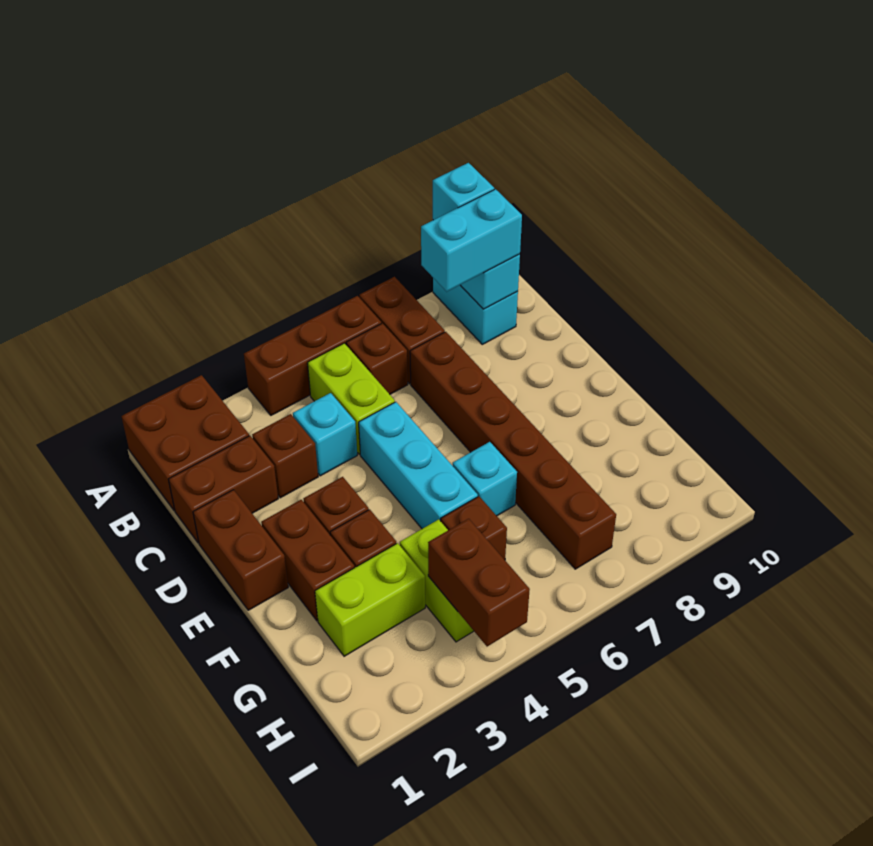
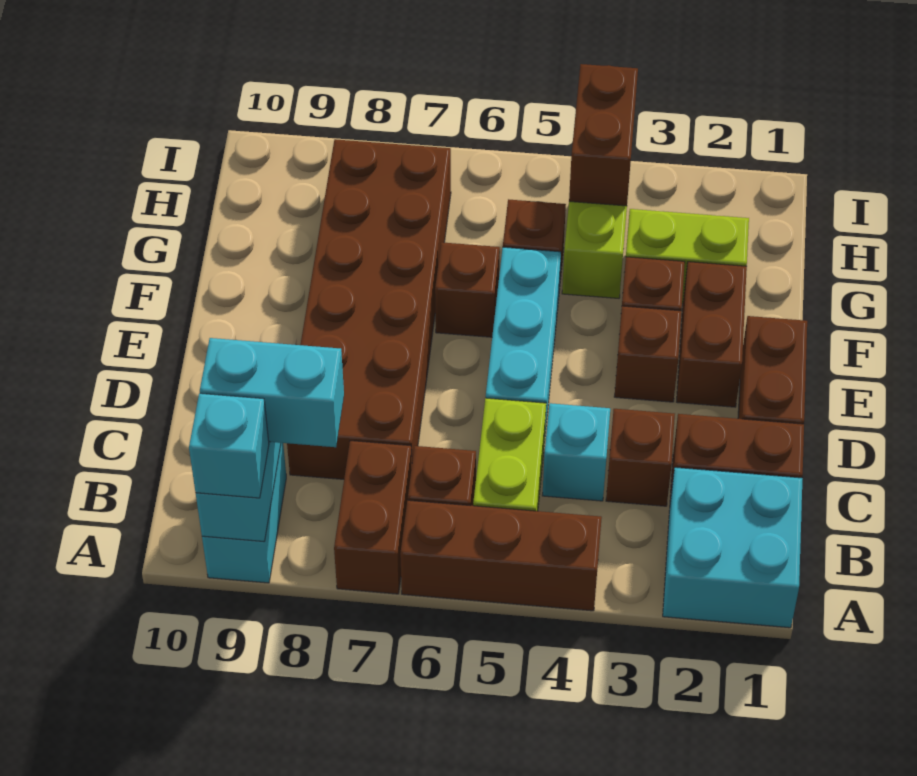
brown 2x2 brick [121,375,249,511] -> cyan 2x2 brick [663,467,802,628]
brown 1x6 brick [410,332,616,569] -> brown 2x6 brick [287,139,451,479]
cyan 1x1 brick [453,442,517,516] -> brown 1x1 brick [435,242,500,337]

